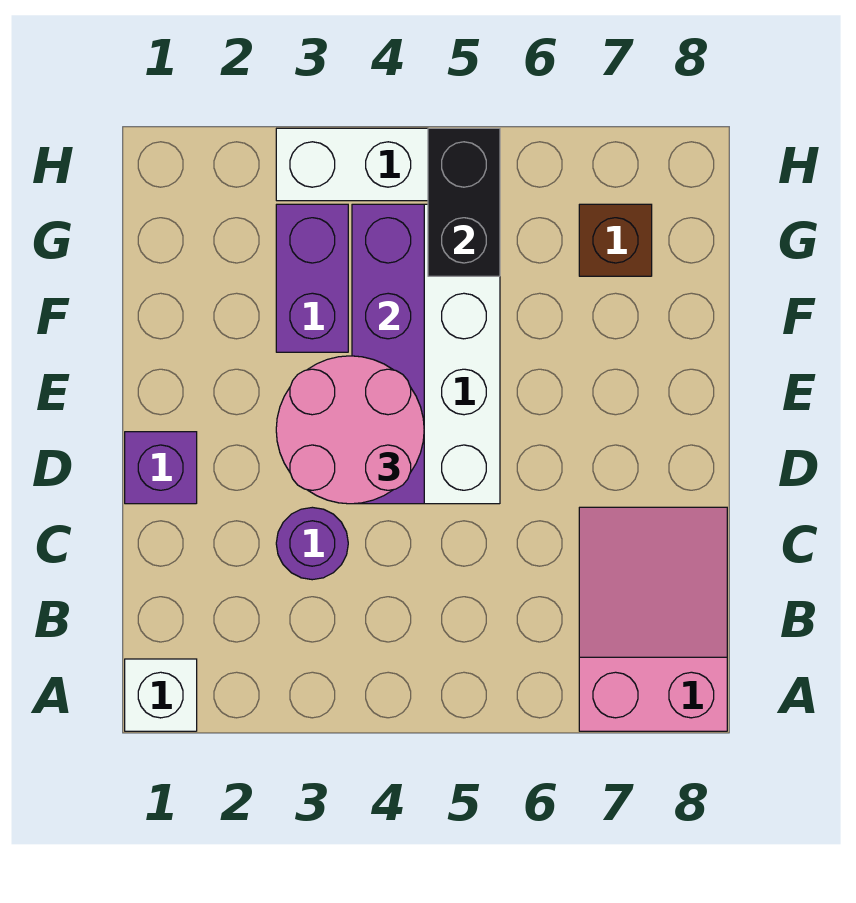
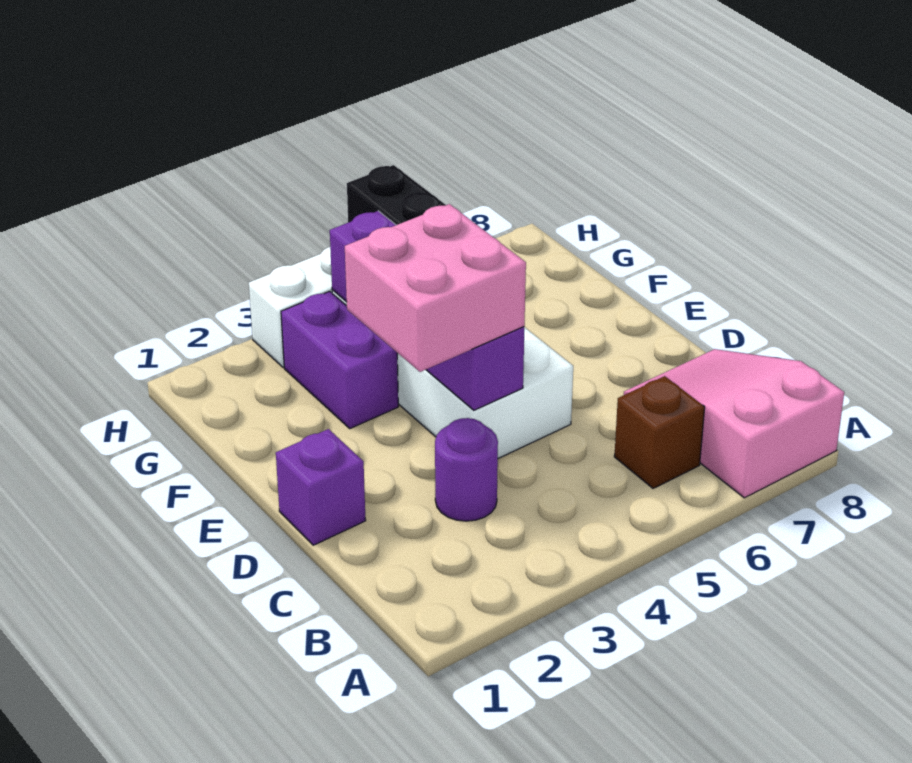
white 1x1 brick [125,659,197,731] -> none
pink 2x2 round brick [276,356,424,504] -> pink 2x2 brick [345,204,526,372]
brown 1x1 brick [579,204,652,276] -> brown 1x1 brick moved to [614,376,705,488]

